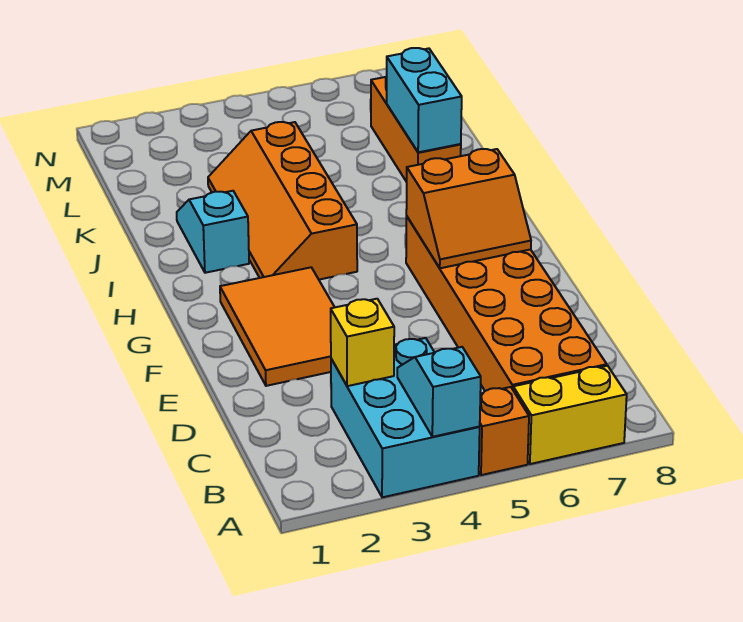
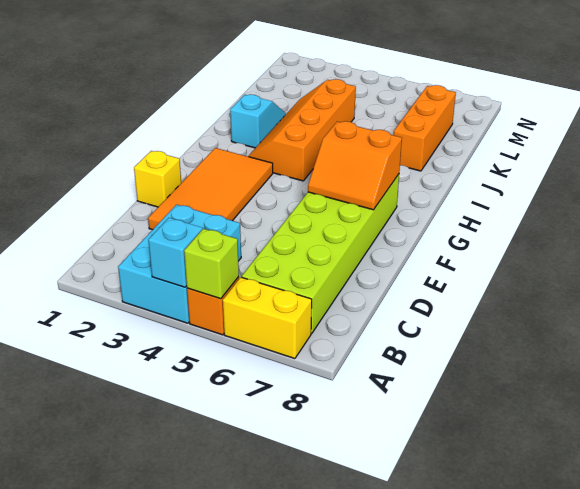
none -> lime 1x1 brick [184,229,239,299]
orange 2x6 brick [406,216,607,391] -> lime 2x6 brick [242,174,399,334]
yellow 1x1 brick [331,299,394,386] -> yellow 1x1 brick moved to [134,151,181,207]
orange 2x3 tile [220,267,335,386] -> orange 2x4 tile [148,148,273,230]
cyan 1x2 brick [387,48,462,152] -> none

